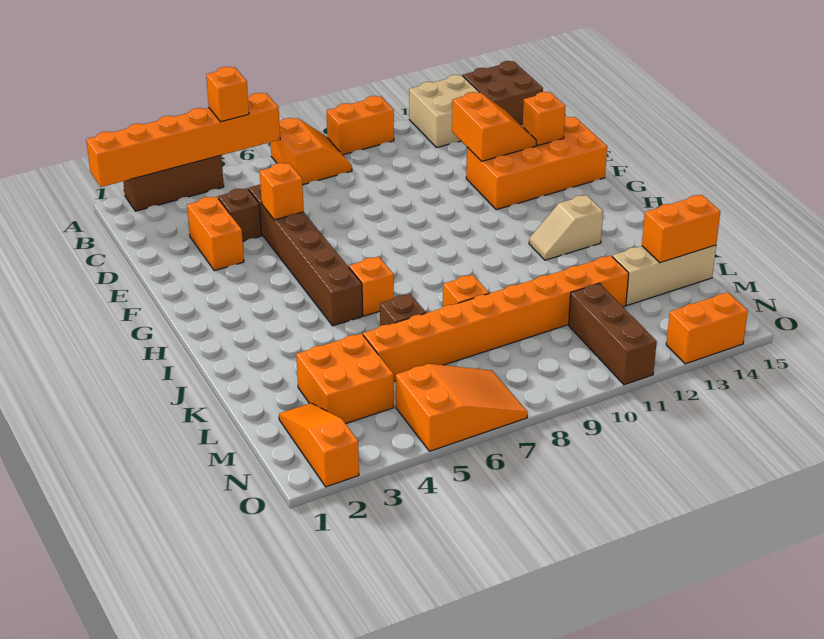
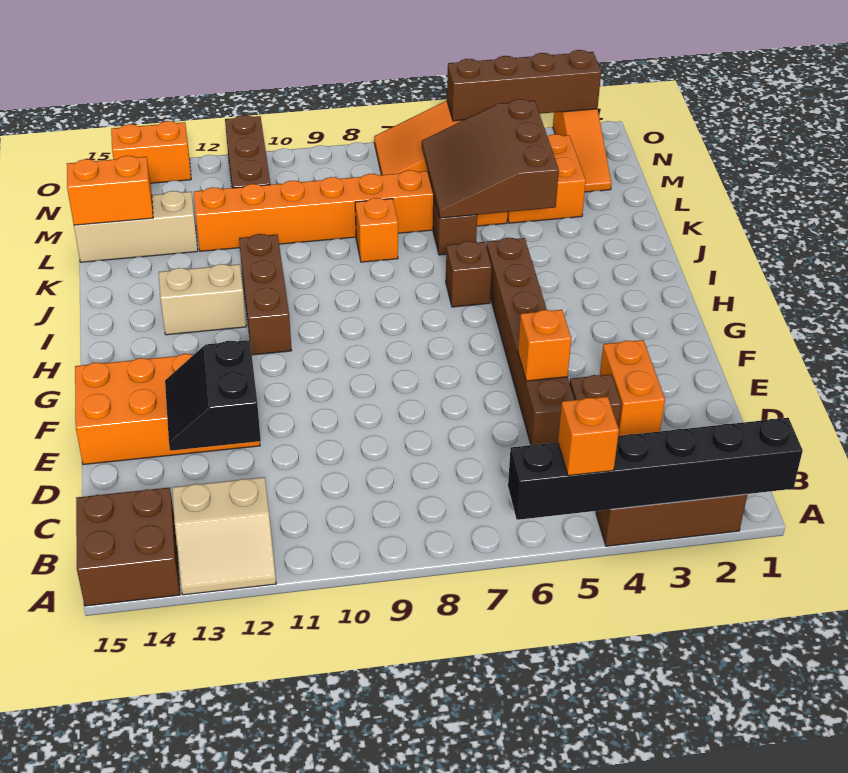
orange 1x6 brick [86,93,280,187] -> black 1x6 brick [508,418,803,520]
orange 2x2 slope [271,118,352,185] -> none
orange 1x2 brick [327,96,394,155] -> none
tan 2x2 brick [409,75,479,148] -> tan 2x2 slope [172,477,276,595]
orange 2x2 slope [452,92,536,161] -> black 2x2 slope [165,340,261,451]
orange 1x1 brick [523,92,565,145] -> none
none -> brown 1x3 brick [239,234,292,355]
orange 1x1 brick [349,257,394,316] -> brown 1x1 brick [446,241,492,307]
tan 1x2 slope [529,195,603,260] -> tan 1x2 brick [159,264,246,335]
none -> brown 3x3 slope [422,99,559,218]
none -> brown 1x4 brick [447,50,601,121]

